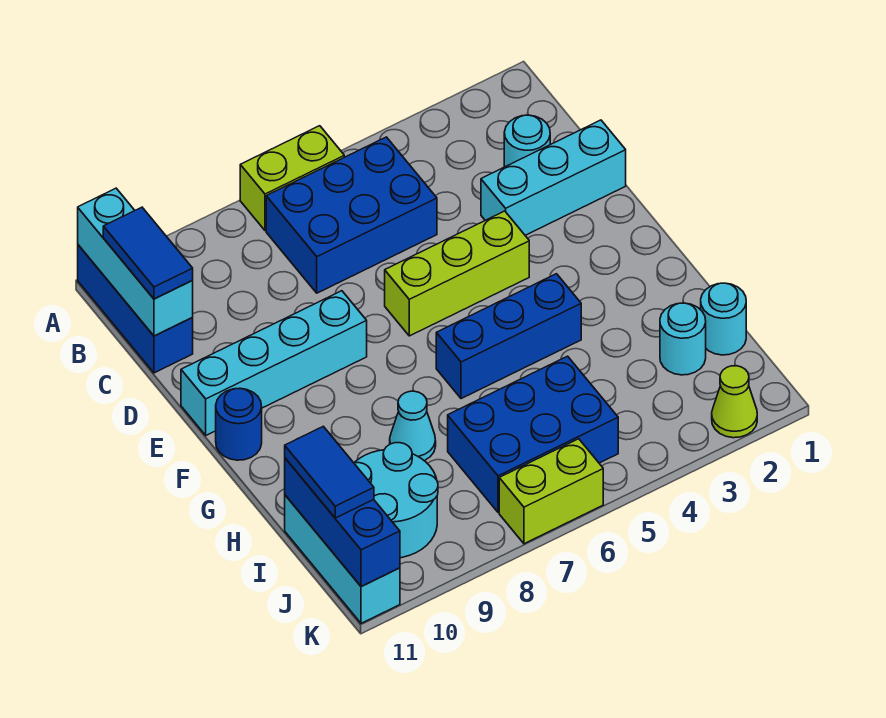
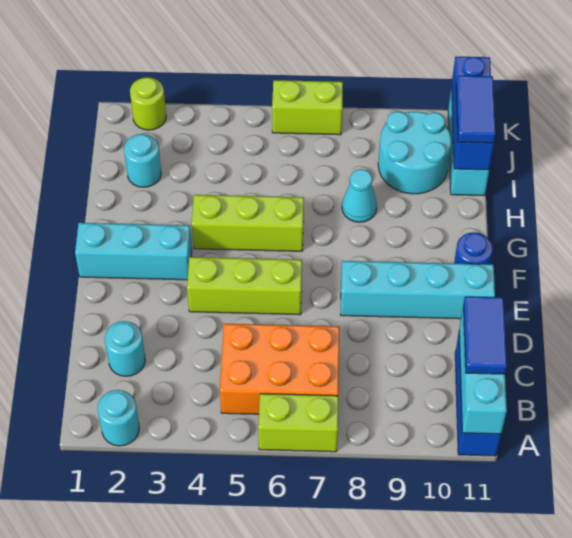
blue 2x3 brick [266,137,437,293] -> orange 2x3 brick [220,324,339,414]
cyan 1x3 brick [481,120,626,235] -> cyan 1x3 brick moved to [75,223,192,280]
blue 1x3 brick [436,274,581,399] -> lime 1x3 brick [192,195,304,251]
cyan 1x1 round brick [701,283,746,355] -> cyan 1x1 round brick moved to [98,390,139,446]
blue 2x3 brick [448,356,618,512] -> none
lime 1x1 cone [712,366,757,438] -> lime 1x1 round brick [130,77,166,130]

